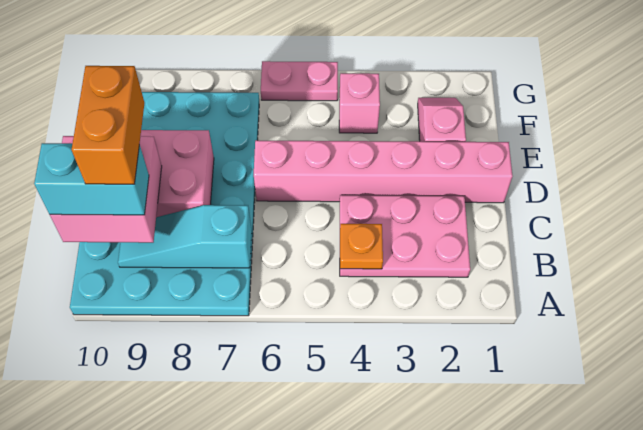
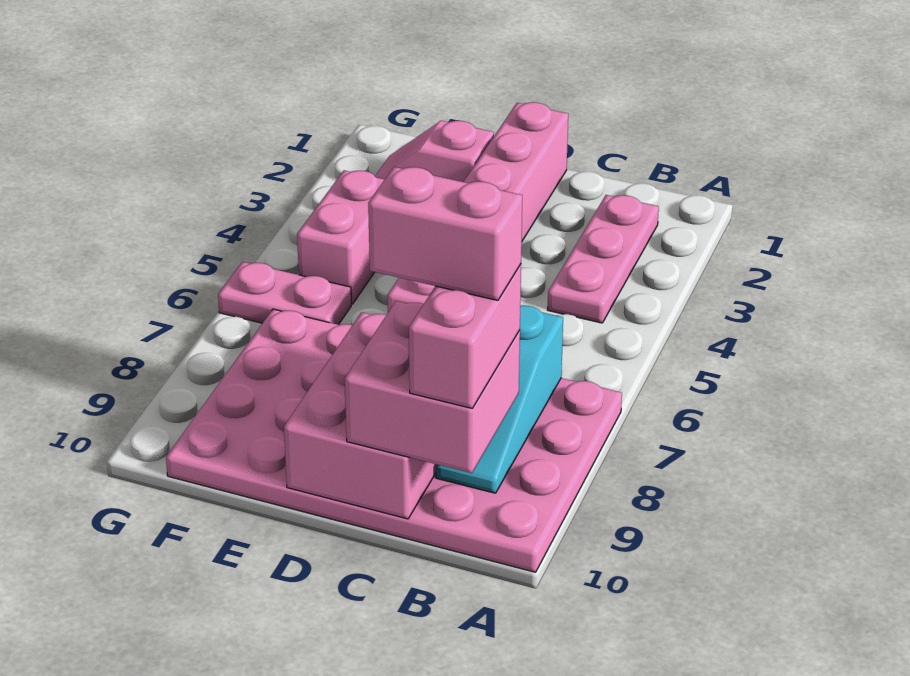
cyan 4x6 plate [70,92,259,316] -> pink 4x6 plate [166,309,622,572]
pink 2x3 plate [340,195,470,277] -> pink 1x3 plate [548,195,659,323]
orange 1x1 plate [340,224,383,269] -> none
cyan 1x2 brick [34,143,149,215] -> pink 1x2 brick [409,264,521,408]
orange 1x2 brick [72,66,144,184] -> pink 1x2 brick [368,167,522,300]
pink 1x1 brick [339,73,380,133] -> pink 1x2 brick [297,170,385,304]
pink 1x2 plate [261,61,338,101] -> pink 1x2 plate turned to [218,262,351,325]

